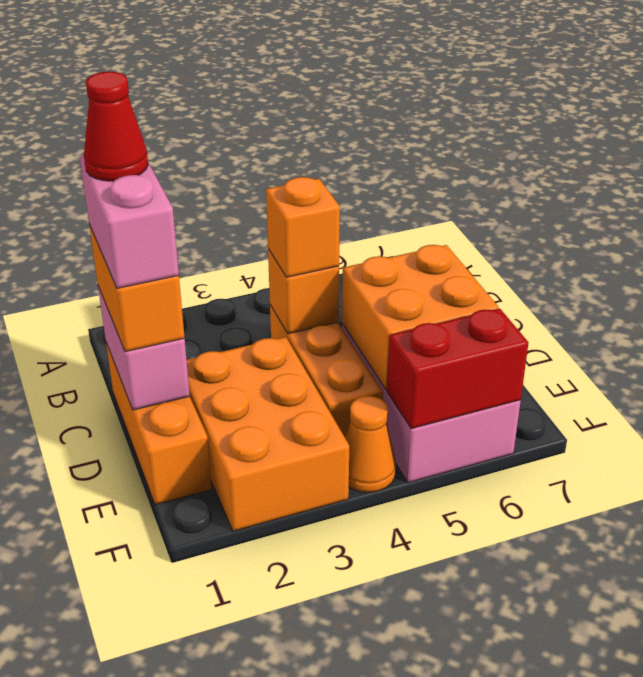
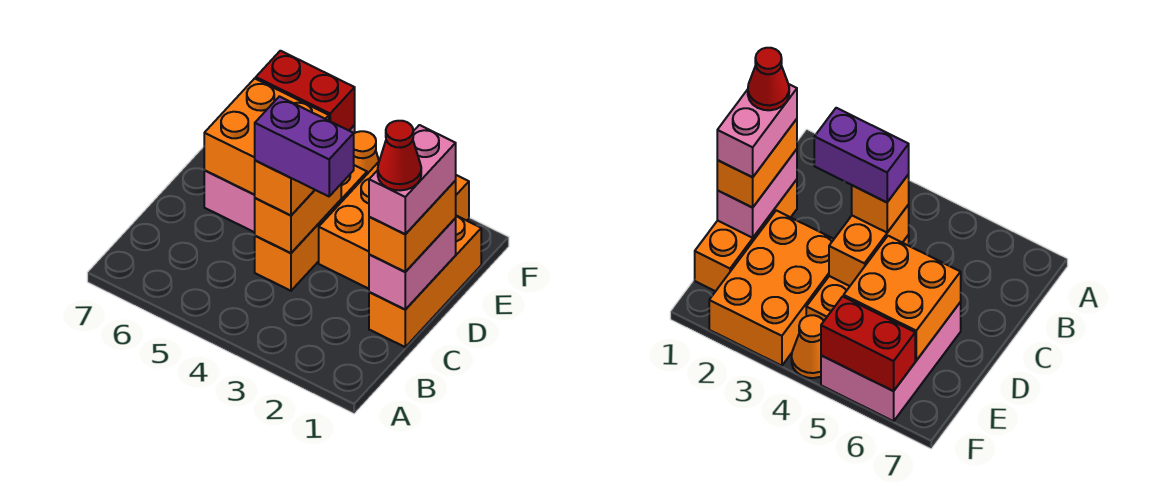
none -> purple 1x2 brick [255,96,354,196]
orange 1x1 brick [268,249,339,334] -> orange 1x2 brick [255,185,341,253]

